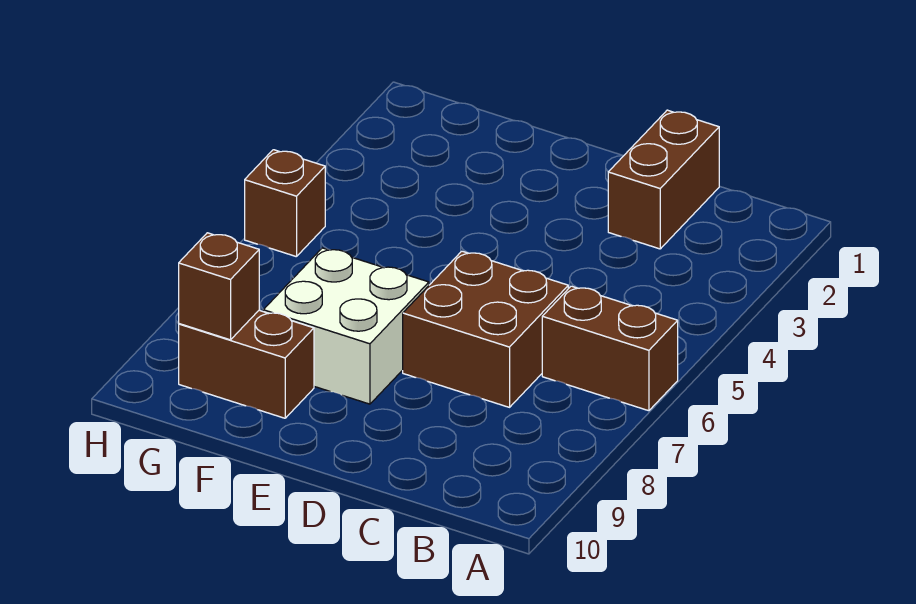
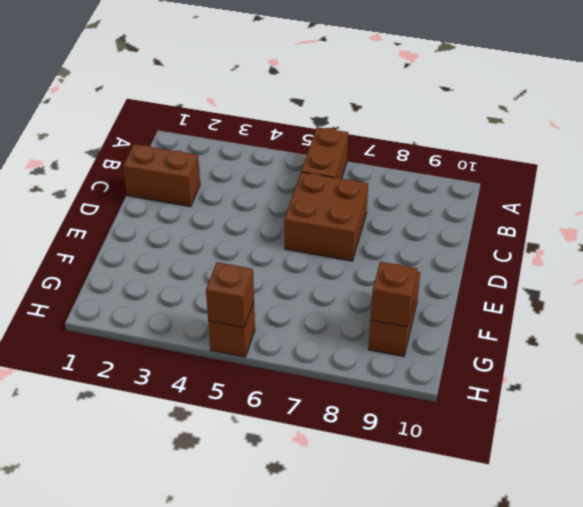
white 2x2 brick [263,248,429,404] -> none
none -> brown 1x1 brick [206,262,254,327]

